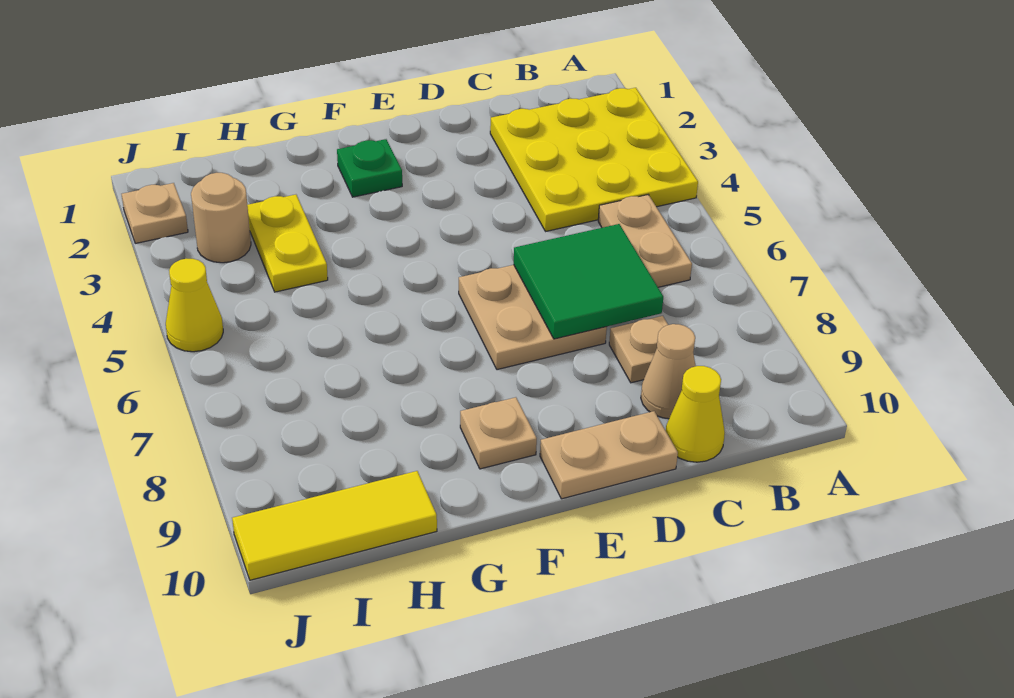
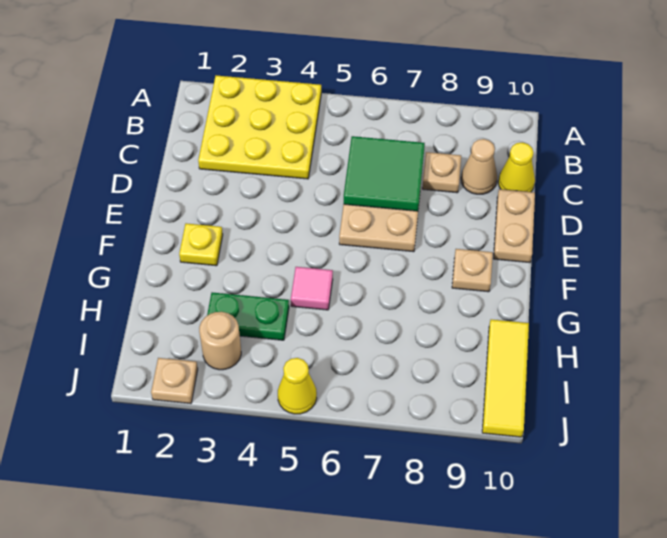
tan 1x2 plate [598,195,692,287] -> none
green 1x1 plate [337,139,402,197] -> yellow 1x1 plate [179,223,223,266]
none -> pink 1x1 tile [291,267,333,310]
yellow 1x2 plate [247,195,328,292] -> green 1x2 plate [207,292,289,340]

